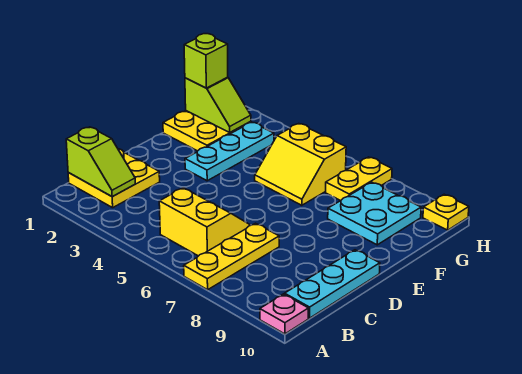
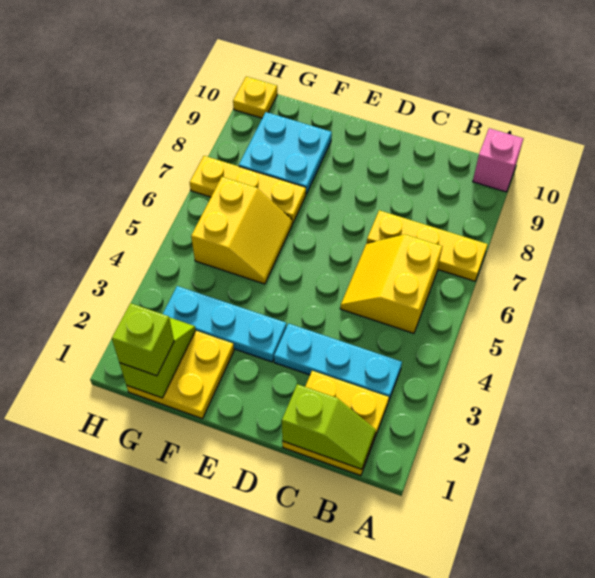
pink 1x1 plate [260,294,308,334] -> pink 1x1 brick [473,128,524,192]
lime 1x2 slope [66,127,135,197] -> lime 1x2 slope turned to [282,384,376,469]
cyan 1x3 plate [285,250,380,318] -> cyan 1x3 plate moved to [274,324,402,402]
yellow 1x2 plate [326,157,392,201] -> yellow 1x3 plate [190,156,306,223]

